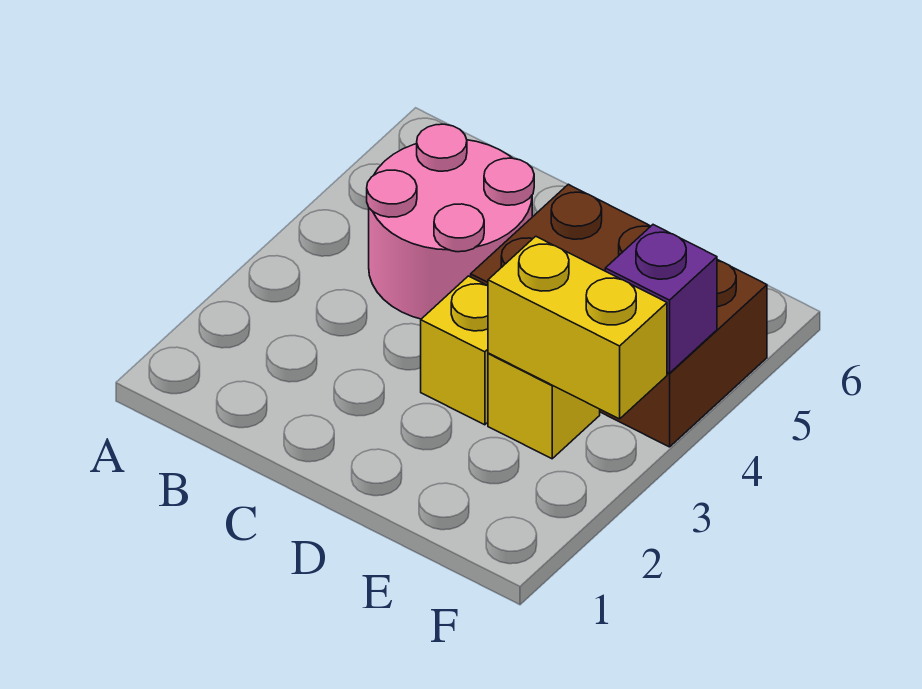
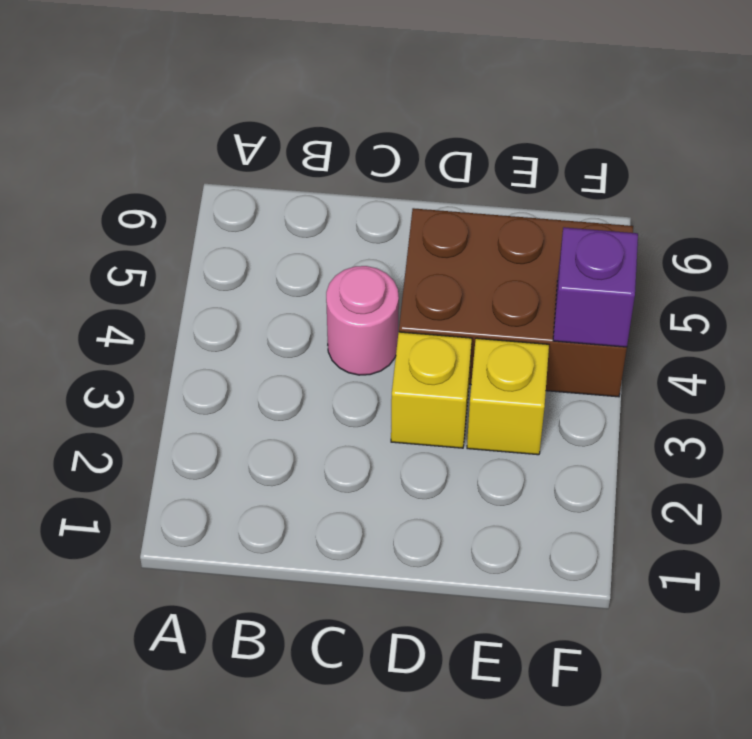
pink 2x2 round brick [367,124,534,319] -> pink 1x1 round brick [326,266,399,375]
yellow 1x2 brick [488,236,667,419] -> none

